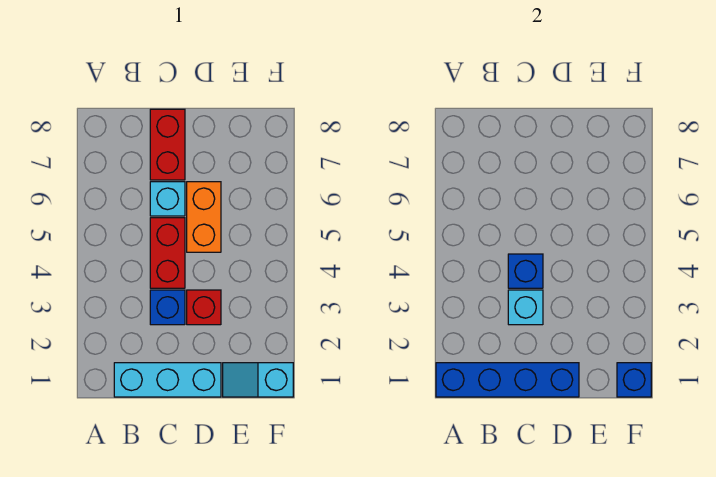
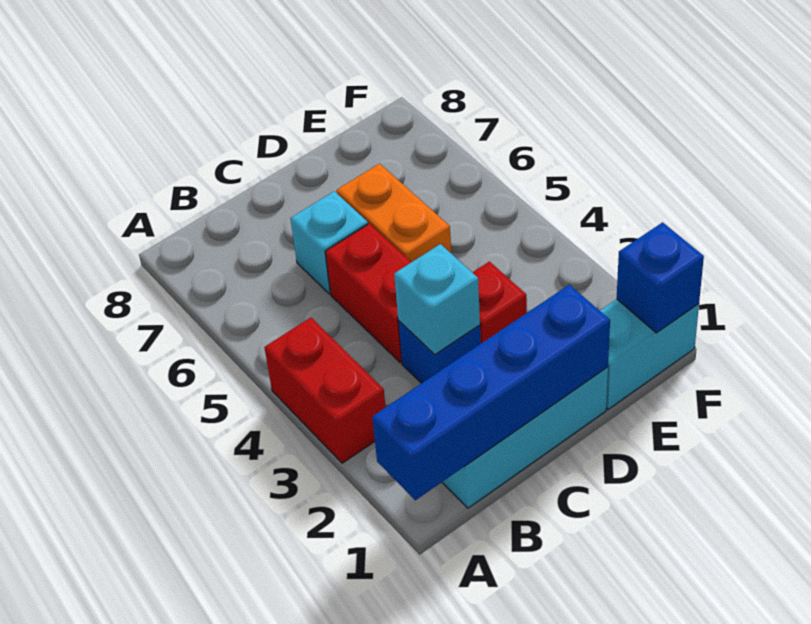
blue 1x1 brick [508,254,543,288] -> none
red 1x2 brick [150,109,185,180] -> red 1x2 brick moved to [264,318,386,463]
cyan 1x2 slope [223,363,293,397] -> cyan 1x2 brick [600,299,699,409]

